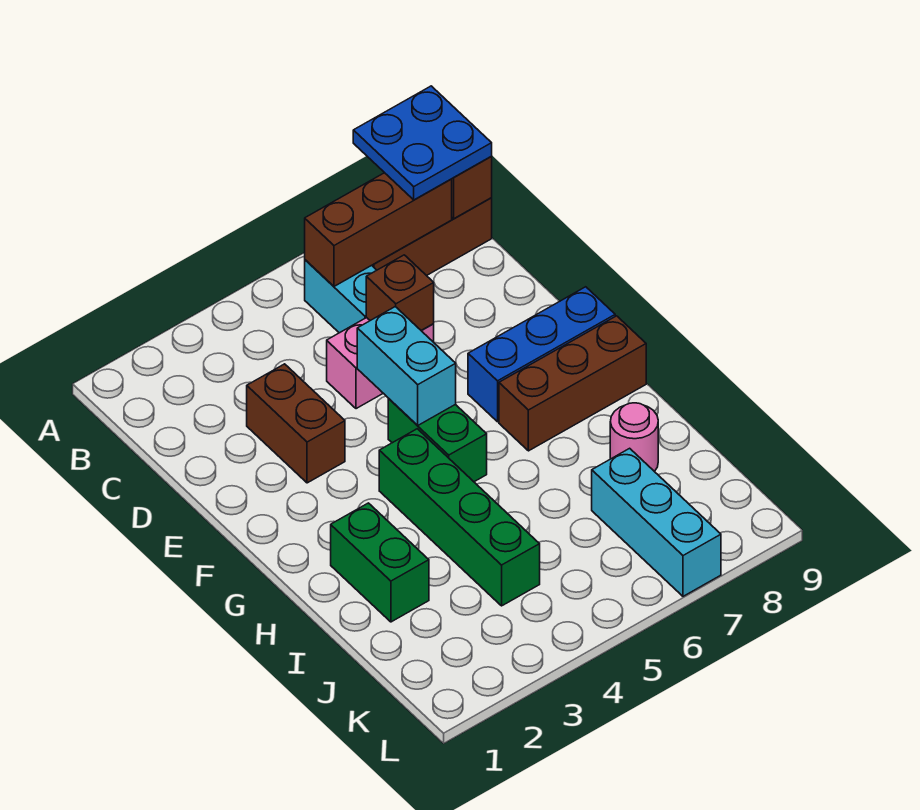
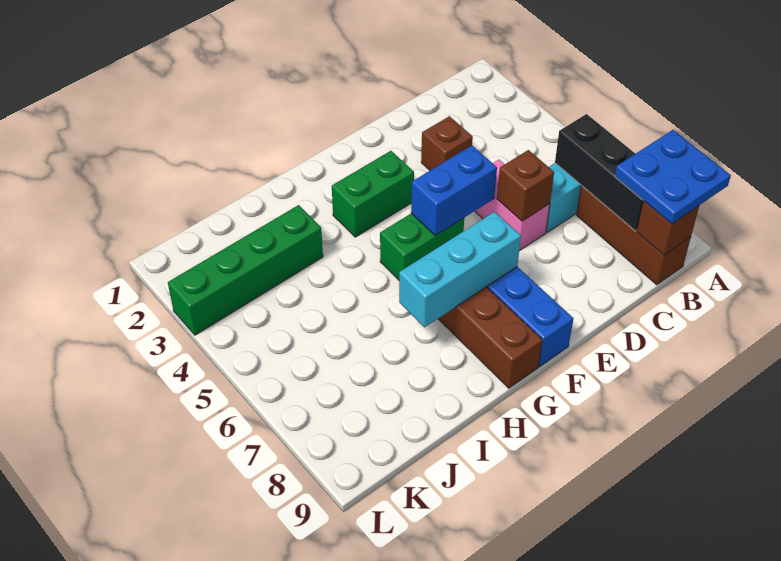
brown 1x3 brick [305,173,452,286] -> black 1x3 brick [555,114,643,231]
brown 1x2 brick [247,364,345,483] -> brown 1x1 brick [421,116,473,170]
cyan 1x2 brick [357,307,456,425] -> blue 1x2 brick [411,146,497,236]
green 1x4 brick [379,429,540,606] -> green 1x4 brick moved to [168,205,323,335]
green 1x2 brick [331,503,429,622] -> green 1x2 brick moved to [332,151,414,237]
pink 1x1 round brick [610,403,658,472] -> none
cyan 1x3 brick [592,448,721,596] -> cyan 1x3 brick moved to [399,212,521,327]

